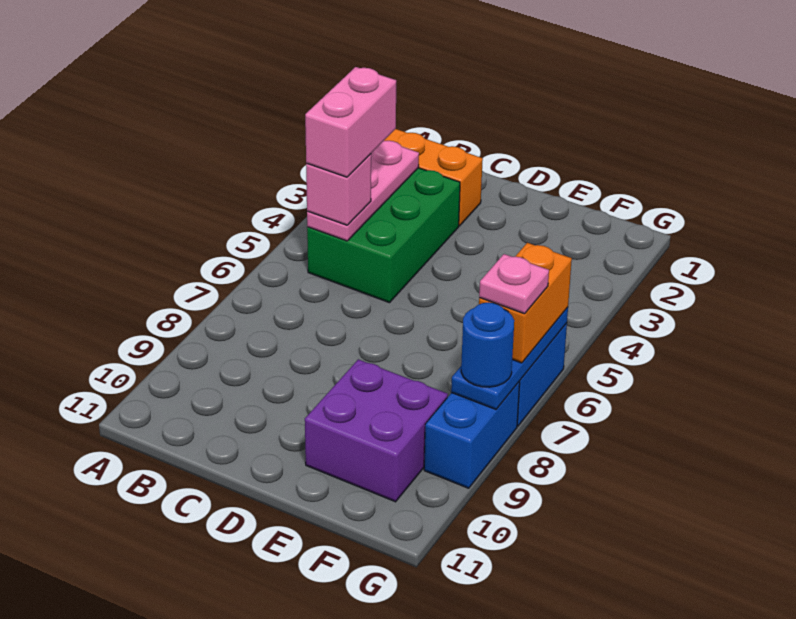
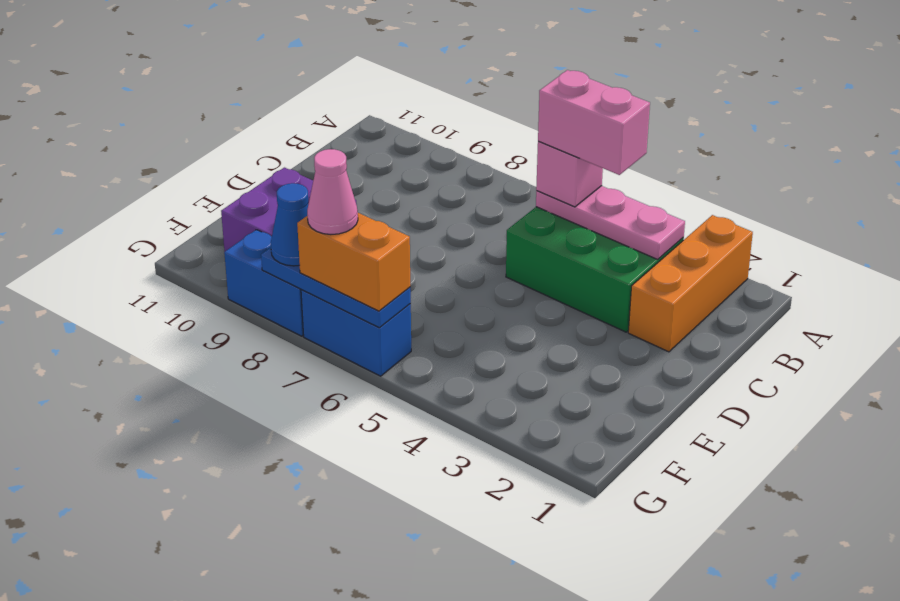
pink 1x1 plate [479,254,549,314] -> pink 1x1 cone [307,149,358,234]
blue 1x1 round brick [461,302,514,387] -> blue 1x1 cone [271,183,308,266]

